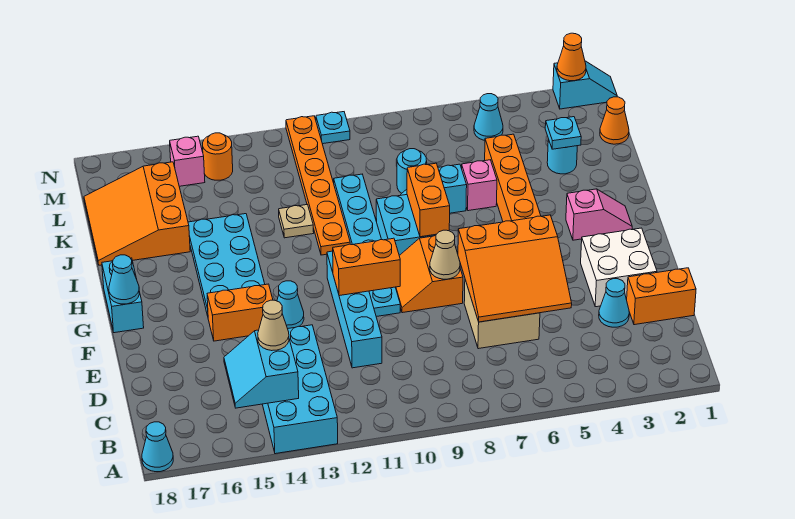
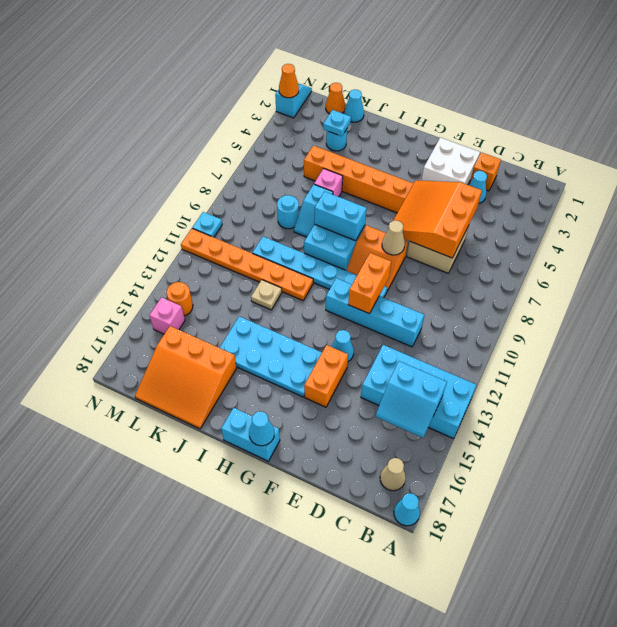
tan 1x1 cone [258,300,289,351] -> tan 1x1 cone moved to [380,458,406,491]
orange 1x2 brick [627,268,696,325] -> orange 1x1 brick [470,152,501,191]
orange 3x3 slope [458,215,572,322] -> orange 3x3 slope turned to [393,180,482,258]
pink 1x2 slope [566,189,632,240] -> none
orange 1x2 brick [407,163,450,237] -> cyan 1x2 brick [314,192,367,241]
cyan 1x1 cone [474,94,503,140] -> cyan 1x1 cone moved to [344,89,364,122]

